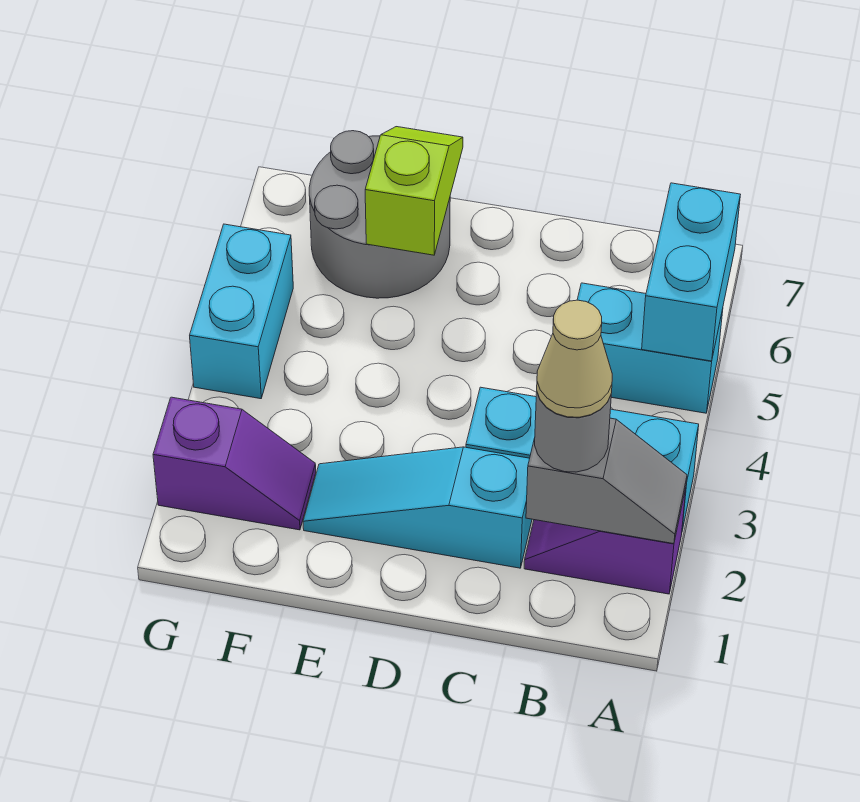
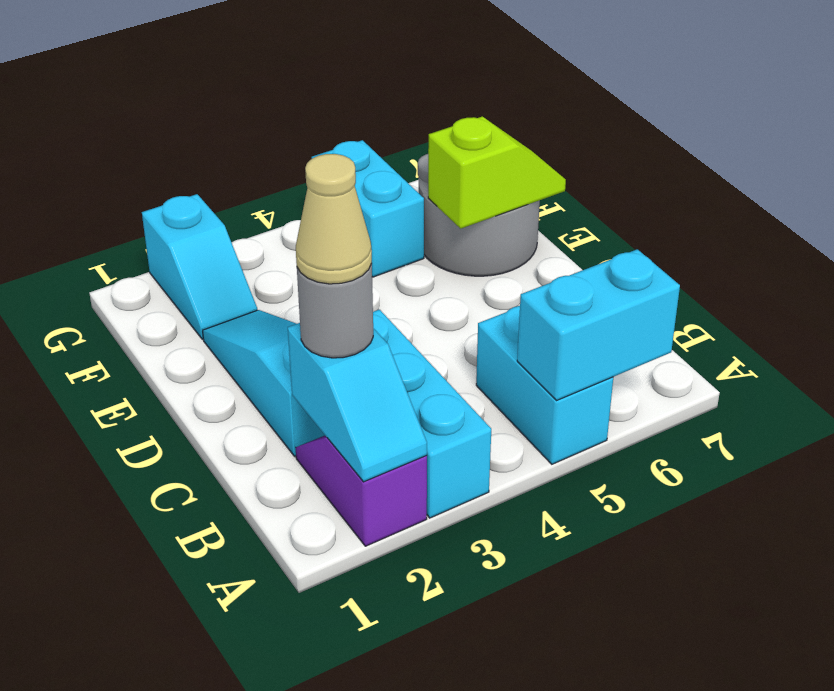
grey 1x2 slope [526,418,687,544] -> cyan 1x2 slope [288,323,427,482]
purple 1x2 slope [153,397,316,530] -> cyan 1x2 slope [142,194,257,339]
cyan 1x2 brick [190,224,293,399] -> cyan 1x2 brick turned to [312,140,424,277]

